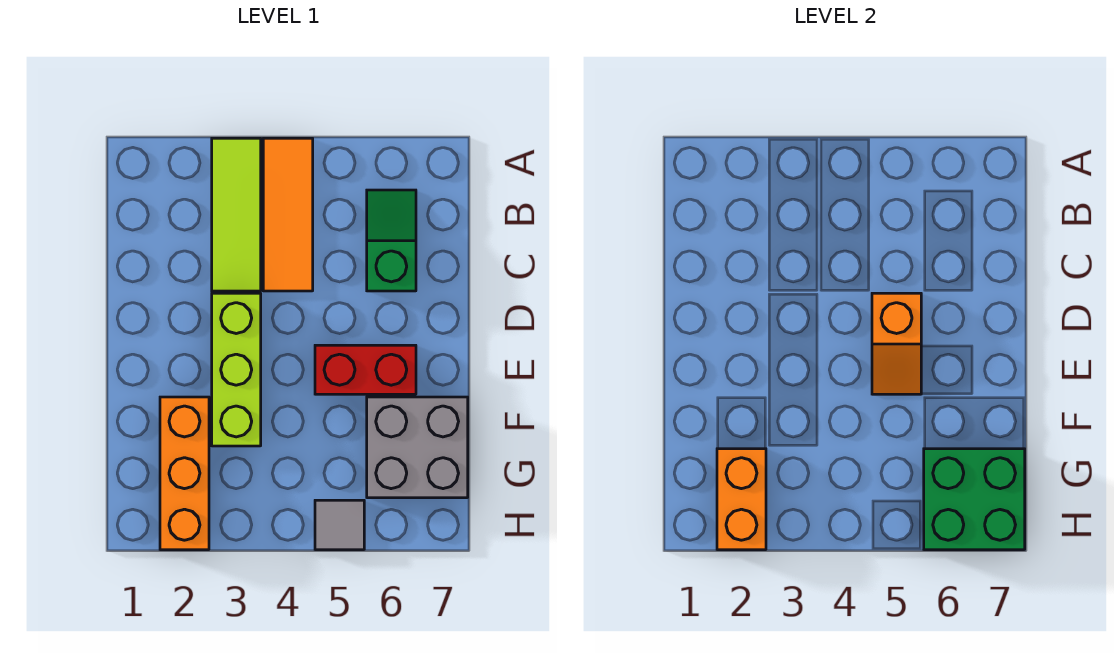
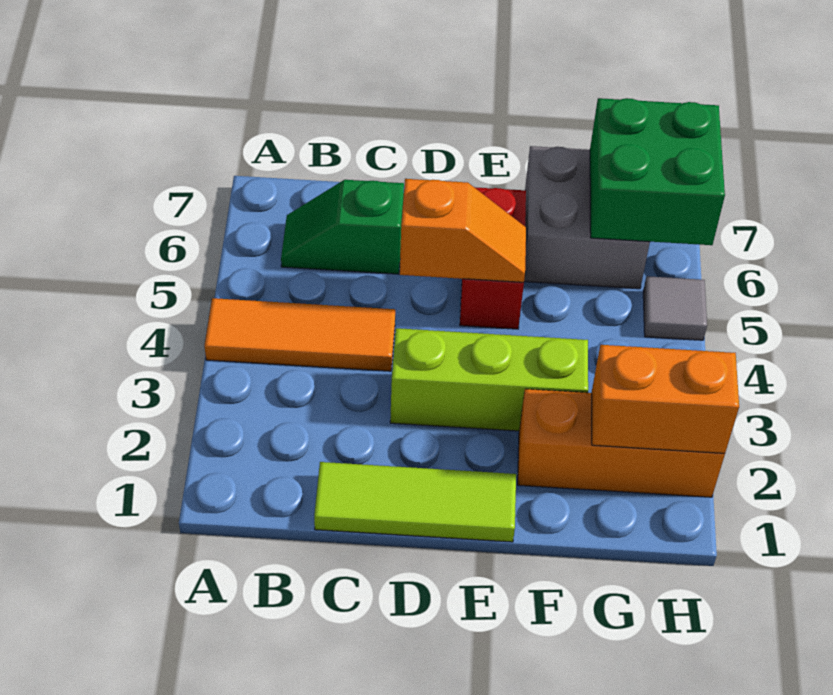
lime 1x3 tile [212,138,261,291] -> lime 1x3 tile moved to [314,462,516,542]

